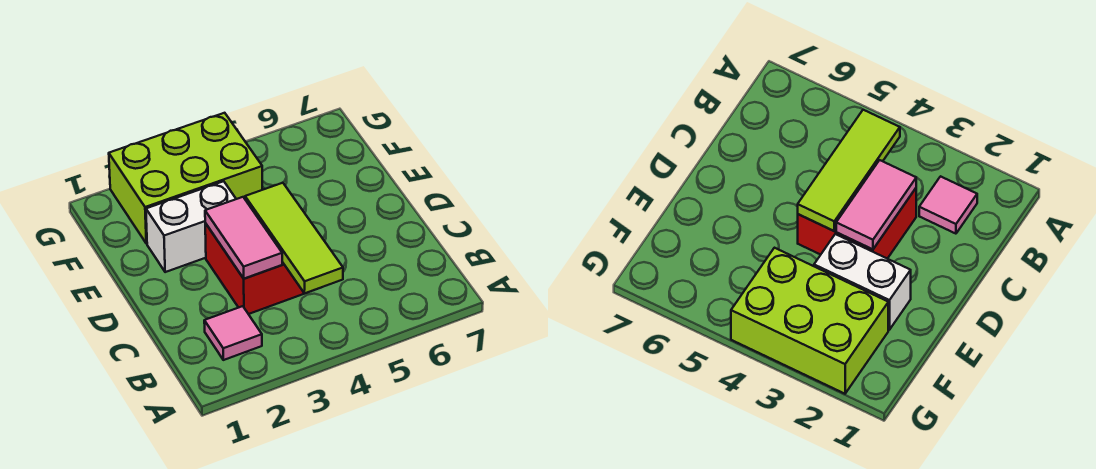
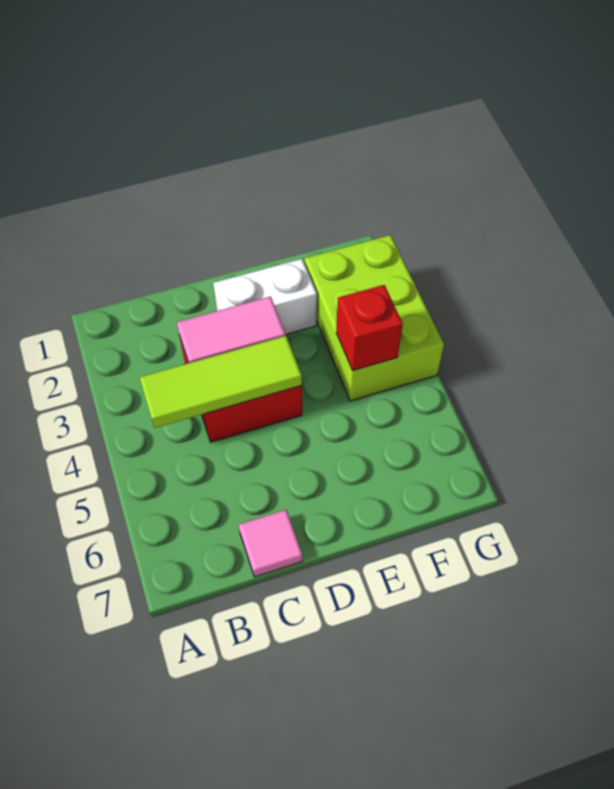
pink 1x1 tile [204,306,262,360] -> pink 1x1 tile moved to [239,510,303,577]
white 1x2 brick [146,181,236,272] -> white 1x2 brick turned to [213,259,317,334]
none -> red 1x1 brick [336,285,403,371]

